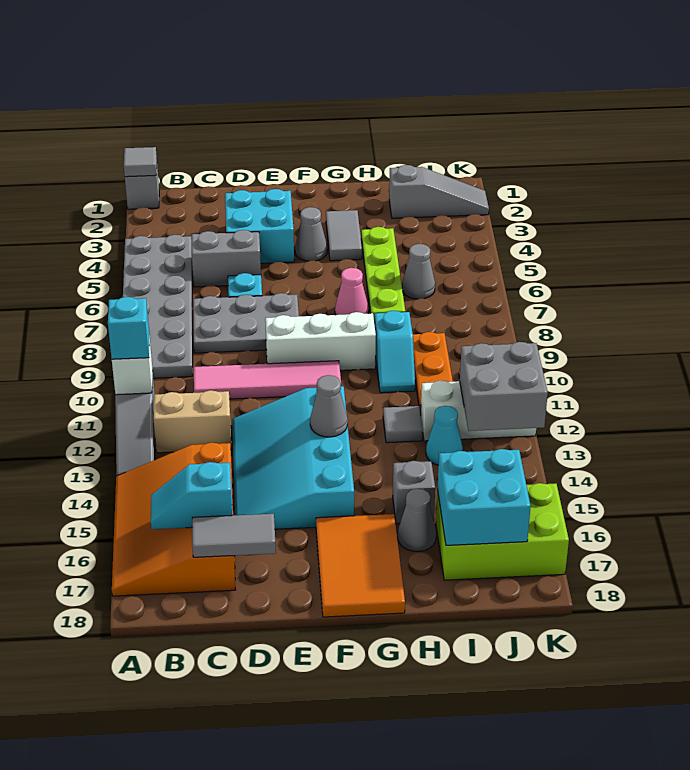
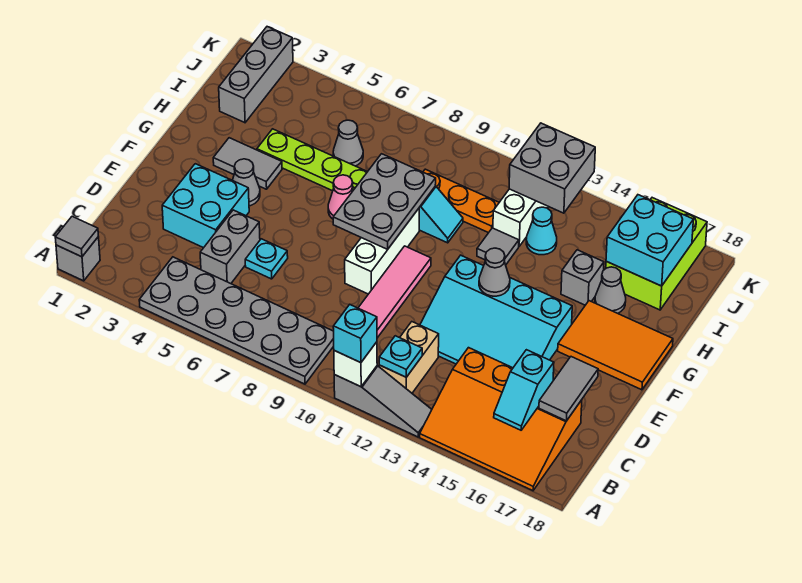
none -> cyan 1x1 plate [379,336,422,377]
grey 2x3 plate [193,293,299,353] -> grey 2x3 plate moved to [333,154,436,249]
grey 1x3 slope [389,165,489,218] -> grey 1x3 brick [219,27,293,123]

